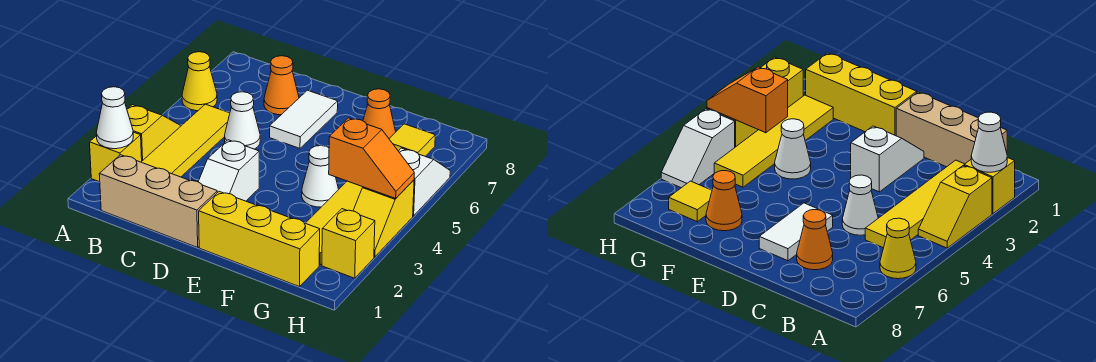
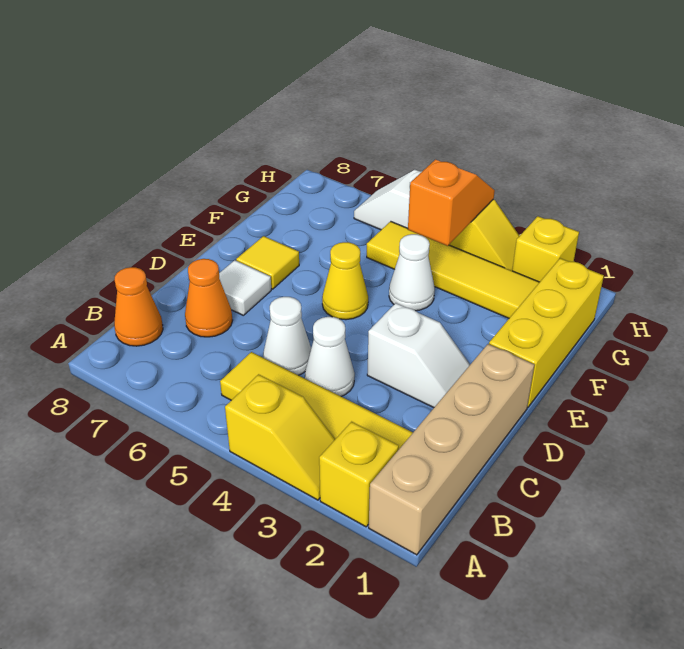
white 1x1 cone [96,87,133,149] -> white 1x1 cone moved to [305,317,355,396]
yellow 1x2 slope [127,105,181,161] -> yellow 1x2 slope turned to [225,374,335,500]
yellow 1x1 cone [182,52,217,111] -> yellow 1x1 cone moved to [322,242,368,320]
tan 1x3 brick [99,155,217,247] -> tan 1x4 brick [369,344,534,555]
white 1x2 tile [270,90,338,148] -> white 1x1 tile [219,260,271,315]
orange 1x1 cone [363,89,396,138] -> orange 1x1 cone moved to [114,267,163,346]
yellow 1x1 tile [389,124,435,156] -> yellow 1x1 tile moved to [236,236,299,289]

